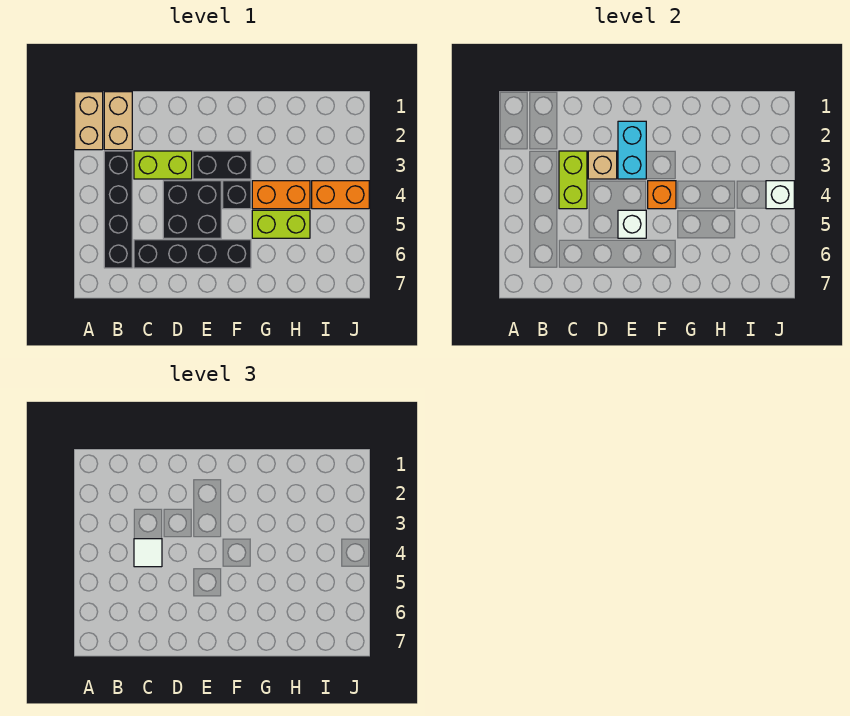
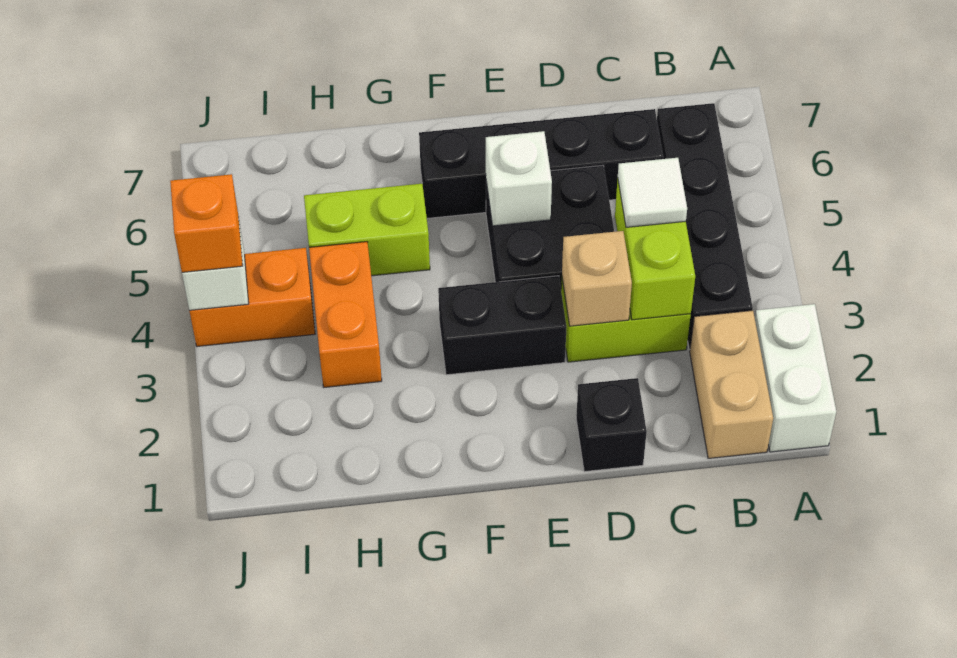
tan 1x2 brick [75,92,103,150] -> white 1x2 brick [755,304,836,452]
cyan 1x2 brick [618,121,646,179] -> none
black 1x1 brick [223,181,251,209] -> black 1x1 brick moved to [576,378,647,472]
orange 1x1 brick [648,181,676,209] -> orange 1x1 brick moved to [170,174,243,272]
orange 1x2 brick [252,181,310,209] -> orange 1x2 brick turned to [309,242,382,387]

